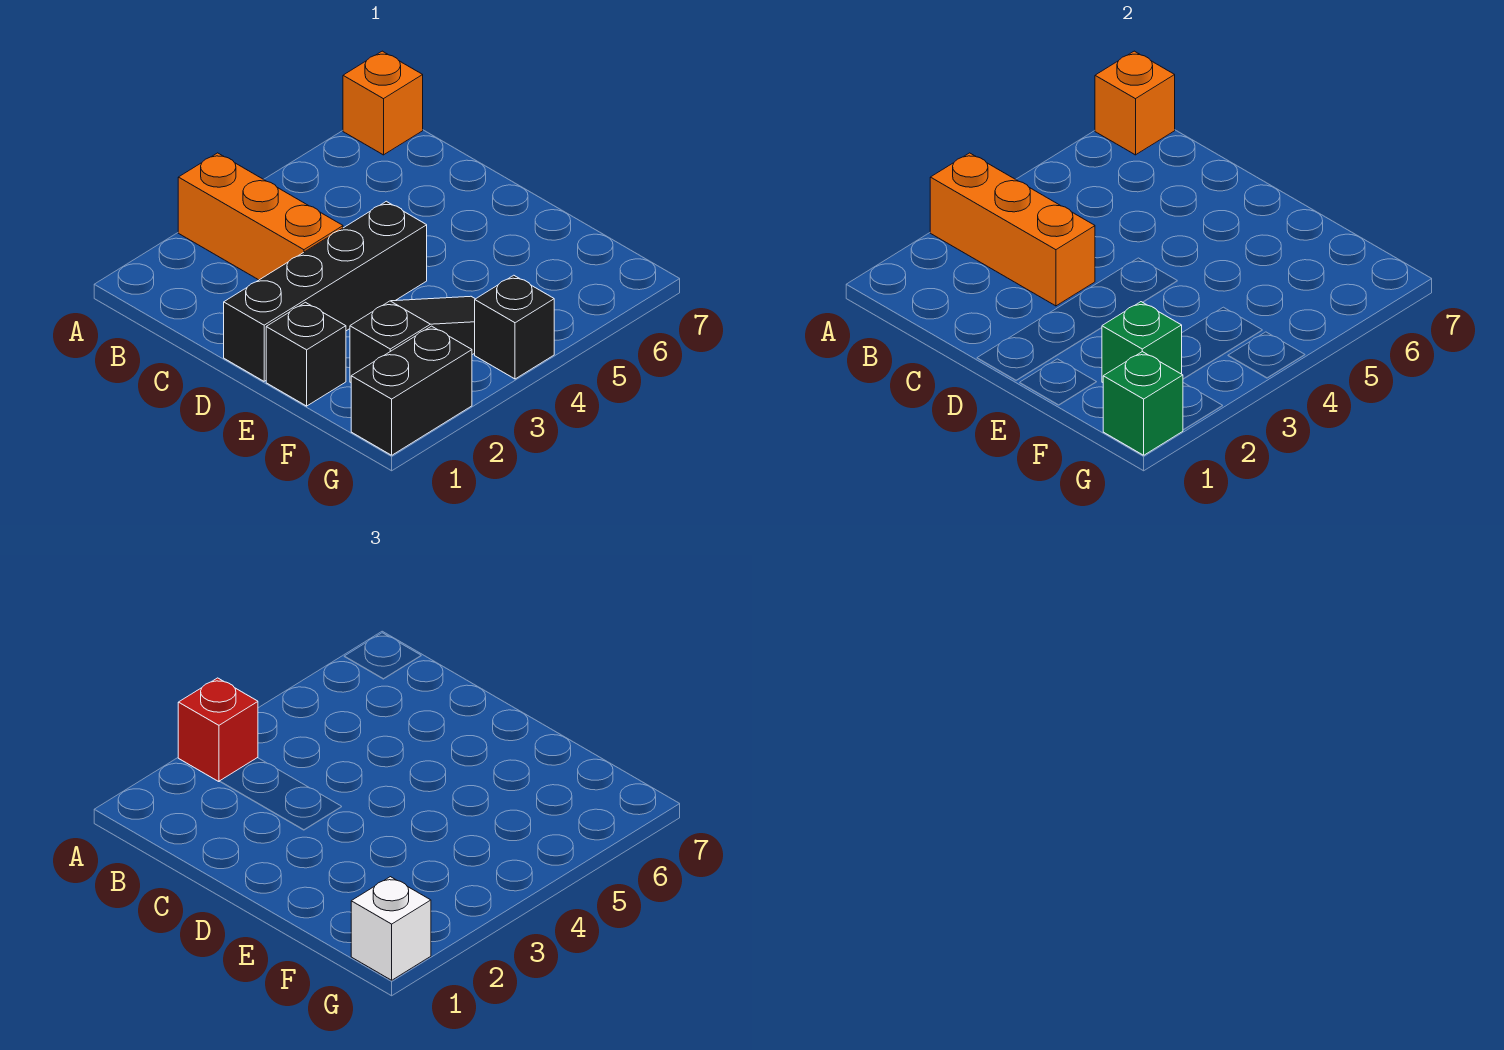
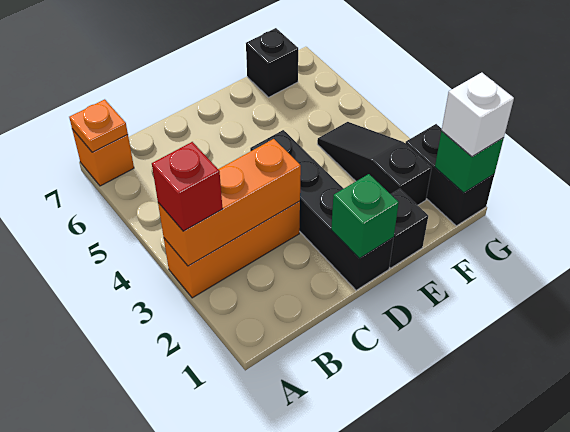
orange 1x1 brick [1095,51,1175,155] -> orange 1x1 plate [69,99,128,152]
green 1x1 brick [1102,302,1182,382] -> green 1x1 brick moved to [331,174,399,259]
black 1x1 brick [475,275,554,379] -> black 1x1 brick moved to [246,28,298,97]

